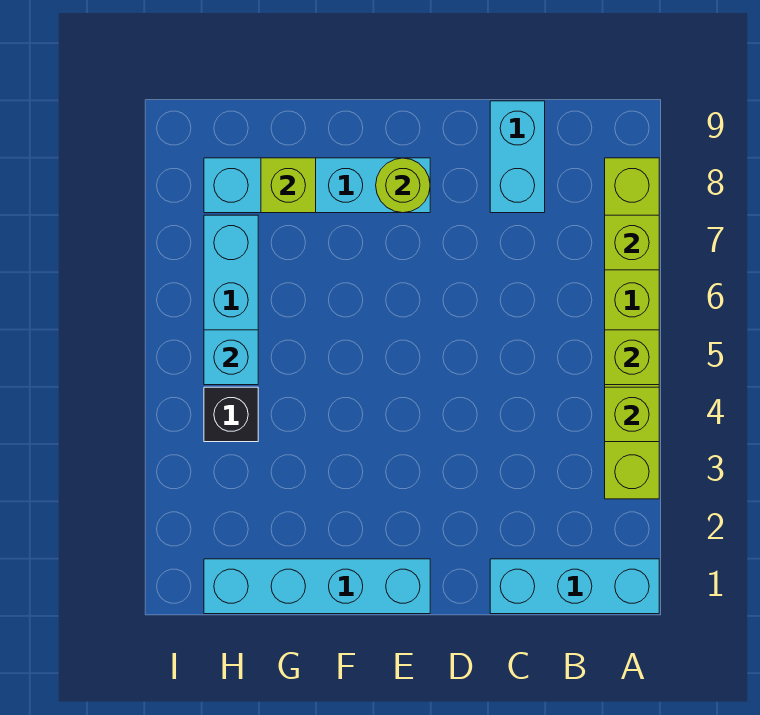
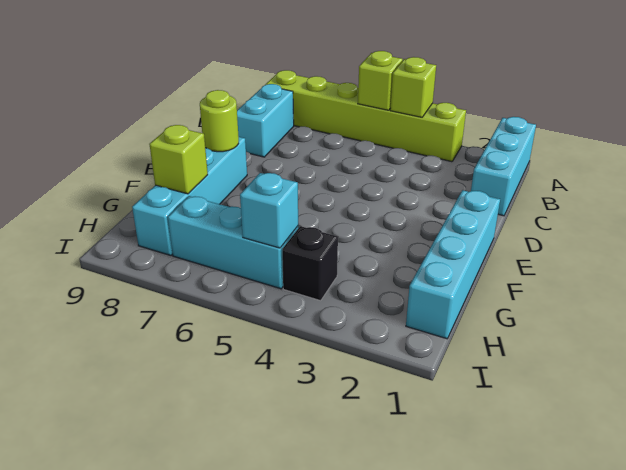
lime 1x1 brick [605,215,659,270] -> none
cyan 1x2 brick [490,101,545,213] -> cyan 1x2 brick turned to [237,84,294,157]

